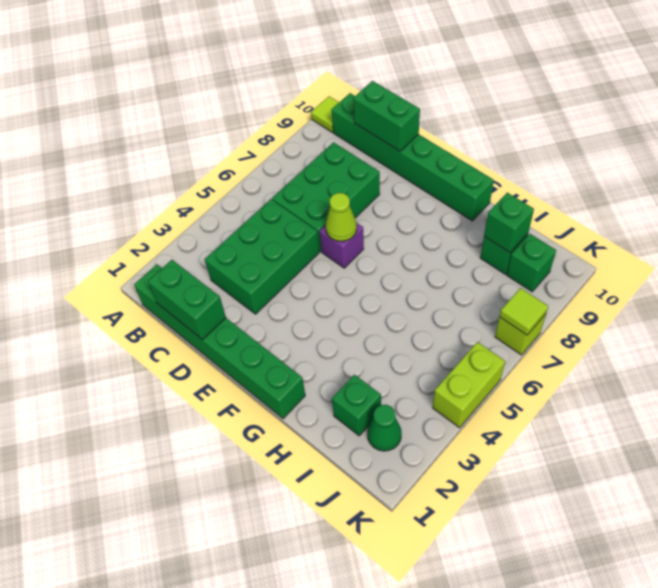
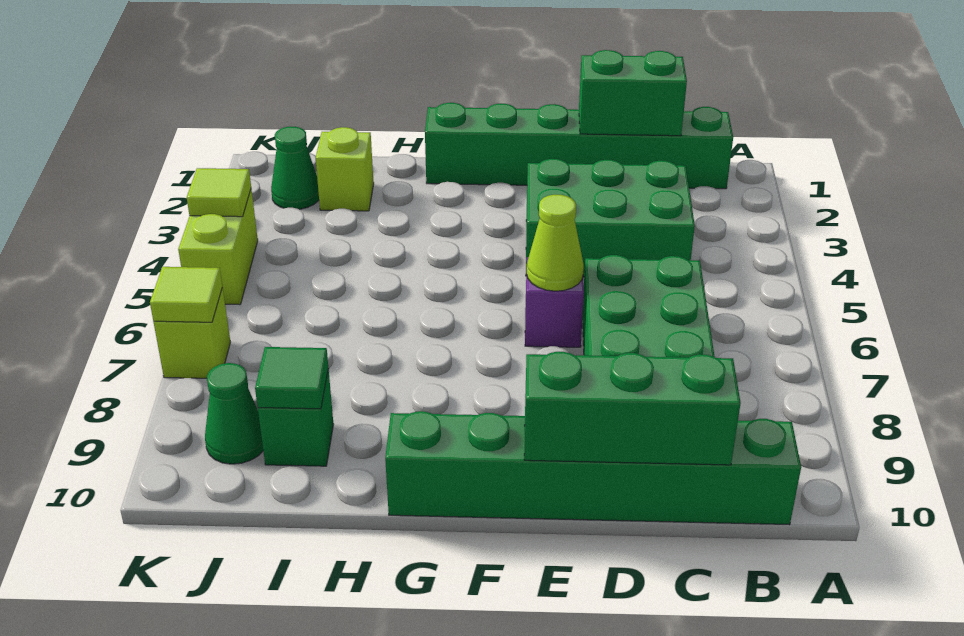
lime 1x1 tile [311,96,339,132] -> lime 1x1 tile moved to [187,168,251,217]
green 2x3 brick [205,199,319,314] -> green 2x3 brick turned to [526,159,695,277]
green 1x2 brick [353,81,420,151] -> green 1x3 brick [524,352,741,465]
green 1x1 brick [332,375,381,436] -> lime 1x1 brick [316,127,374,211]
green 1x1 brick [484,193,534,252] -> green 1x1 tile [255,347,328,409]
green 1x1 brick [507,234,556,292] -> green 1x1 cone [205,363,263,464]

